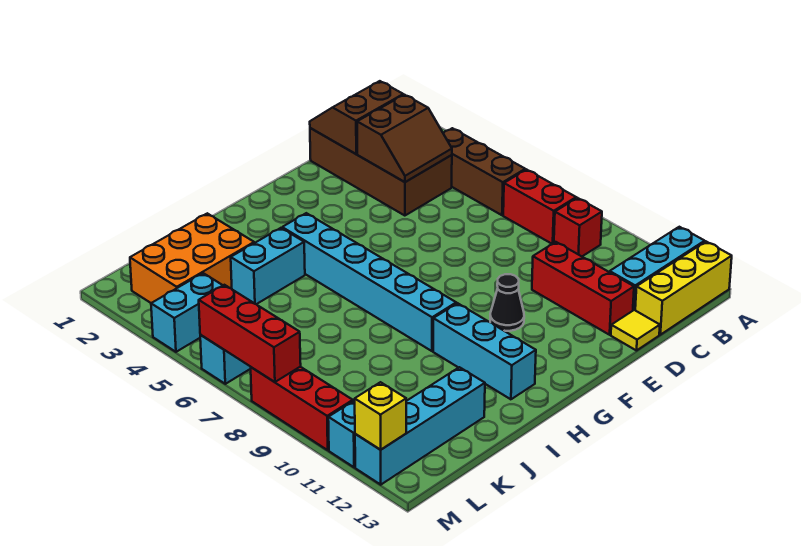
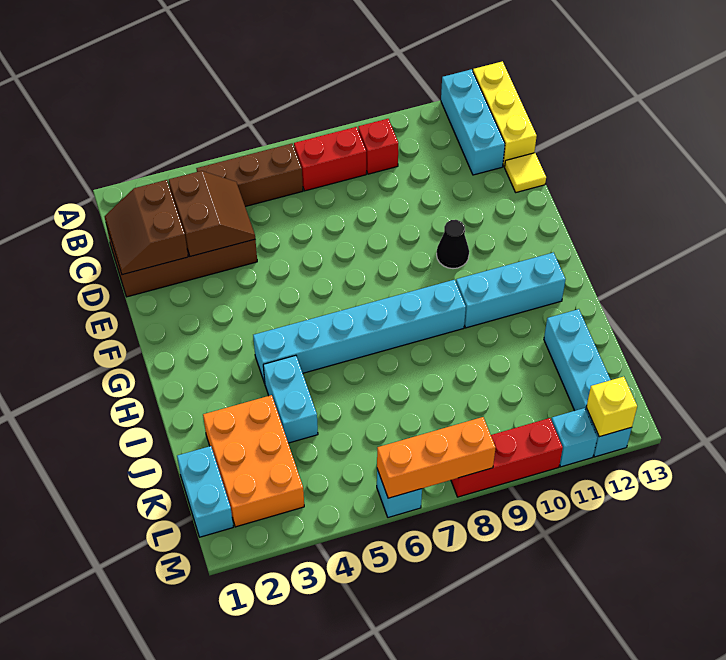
red 1x3 brick [532,242,634,335] -> none
cyan 1x2 brick [151,273,223,352] -> cyan 1x2 brick moved to [177,446,233,537]
red 1x3 brick [199,285,301,382] -> orange 1x3 brick [377,417,496,498]

